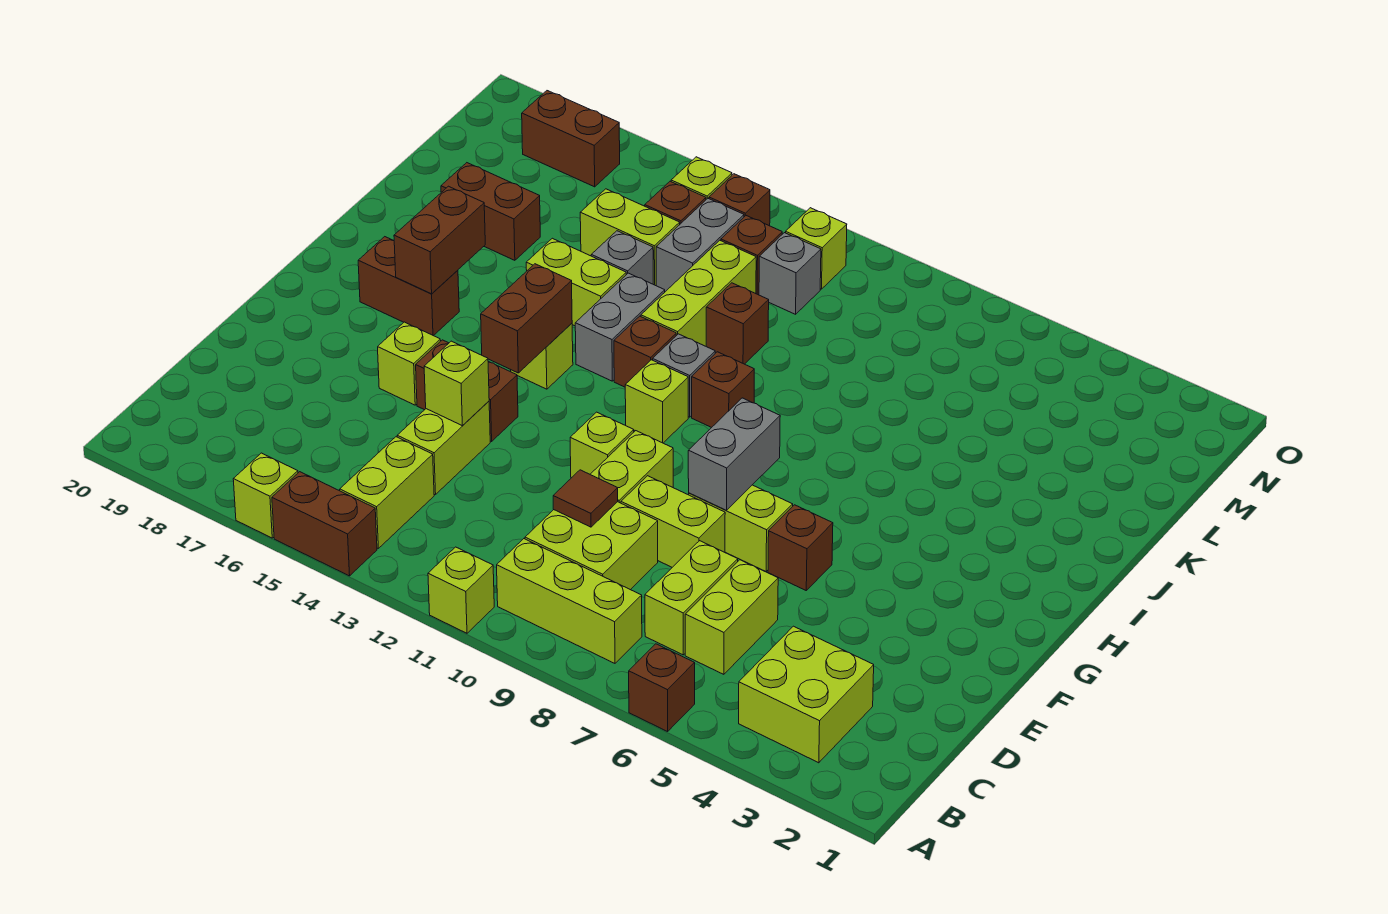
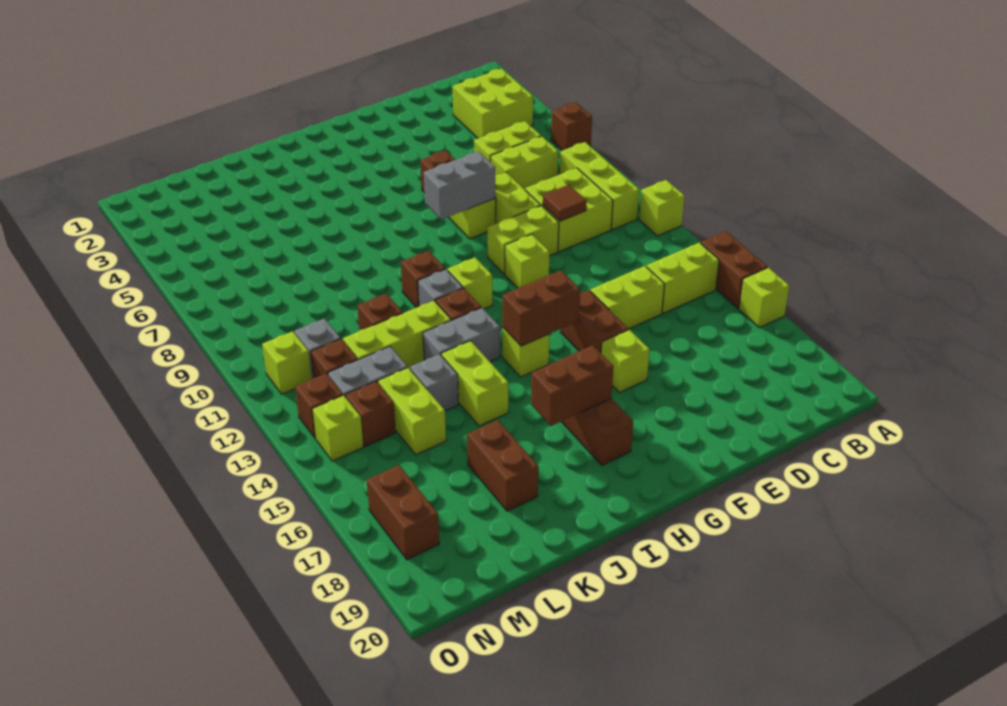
lime 1x1 brick [424,341,489,425] -> none

